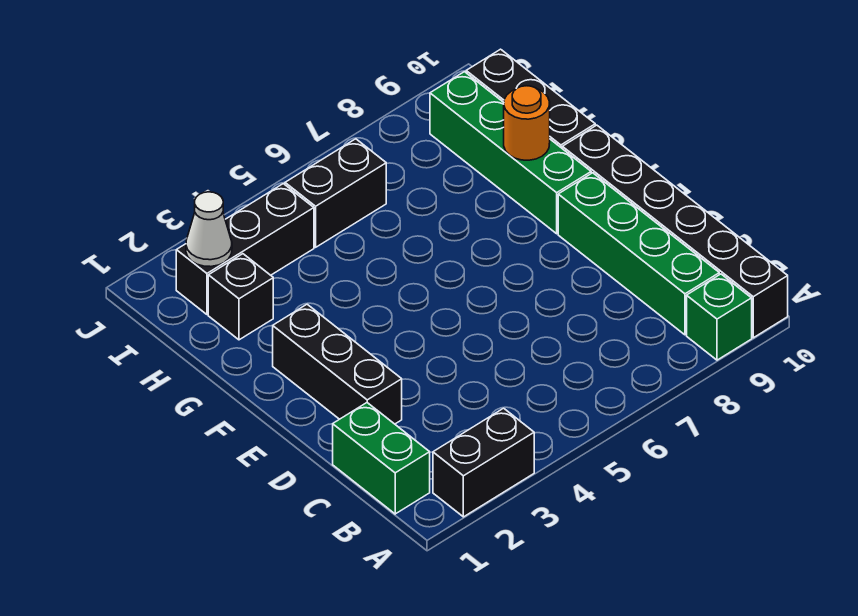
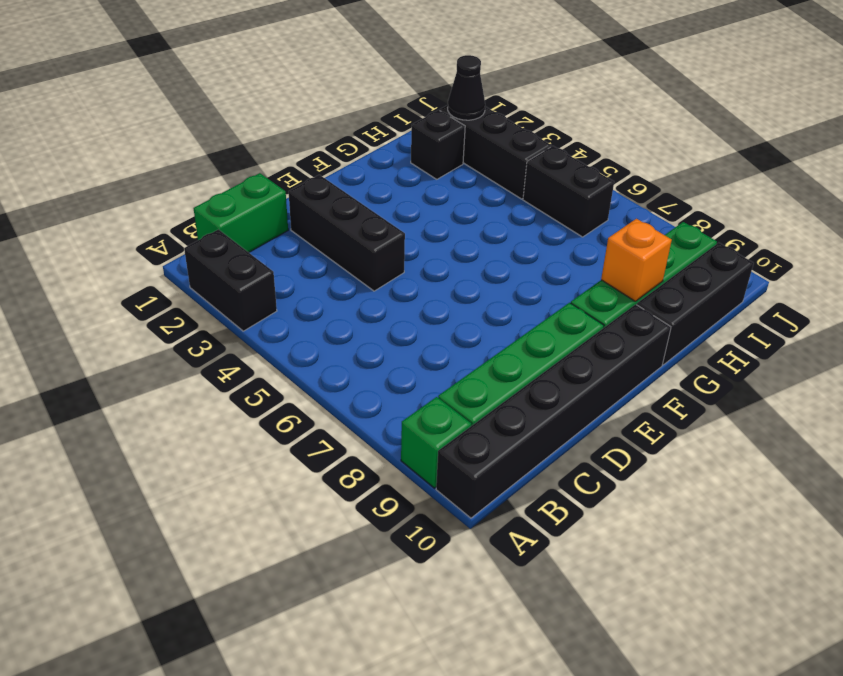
black 1x3 brick [273,304,402,424] -> black 1x3 brick turned to [289,175,405,291]
orange 1x1 round brick [504,86,550,160] -> orange 1x1 brick [601,219,672,301]
white 1x1 cone [186,192,232,267] -> black 1x1 cone [448,55,485,120]

